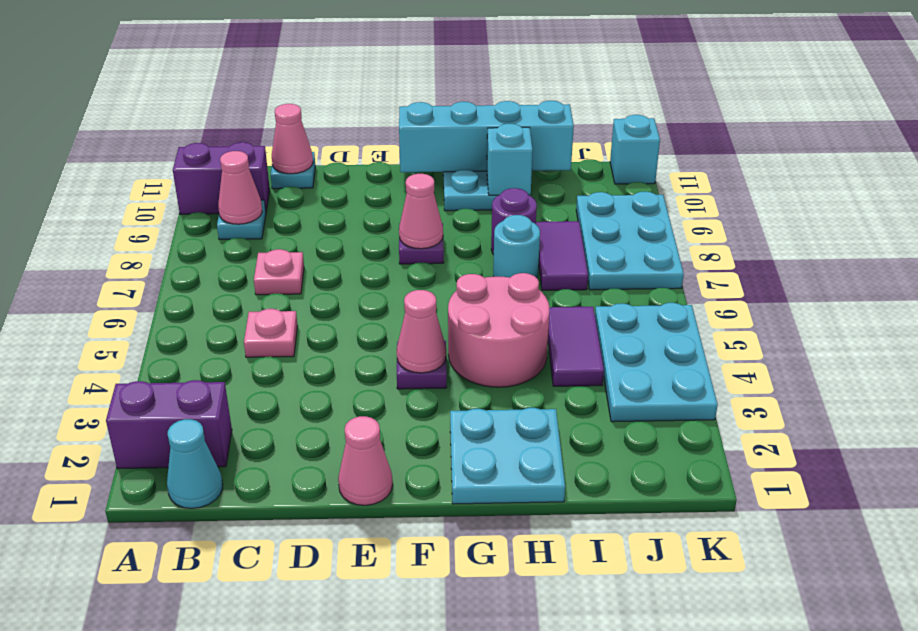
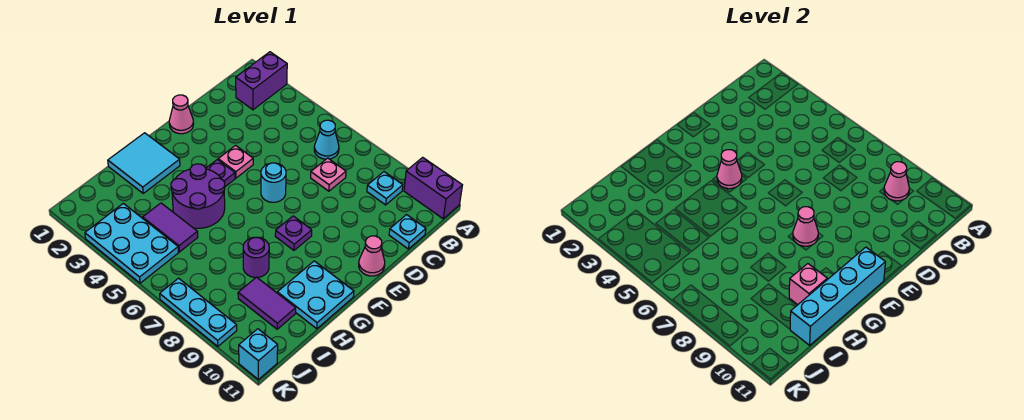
purple 1x2 brick [173,142,270,214] -> purple 1x2 brick turned to [404,157,462,219]
cyan 1x1 cone [167,419,223,508] -> cyan 1x1 cone moved to [314,120,339,159]
pink 1x1 plate [244,309,298,357] -> pink 1x1 plate moved to [218,145,253,178]
pink 1x1 cone [272,104,313,174] -> pink 1x1 cone moved to [359,236,385,276]
cyan 2x2 plate [450,408,565,504] -> cyan 2x2 tile [108,133,180,193]
pink 2x2 round brick [448,273,549,387] -> purple 2x2 round brick [171,164,225,228]
cyan 1x1 round brick [493,215,540,279] -> cyan 1x1 round brick moved to [261,163,286,202]
cyan 1x1 brick [487,124,533,195] -> pink 1x1 brick [789,264,827,305]
purple 1x2 tile [536,221,588,290] -> purple 1x2 tile moved to [238,277,296,329]
cyan 2x3 plate [576,192,684,290] -> cyan 1x3 plate [160,278,237,346]

